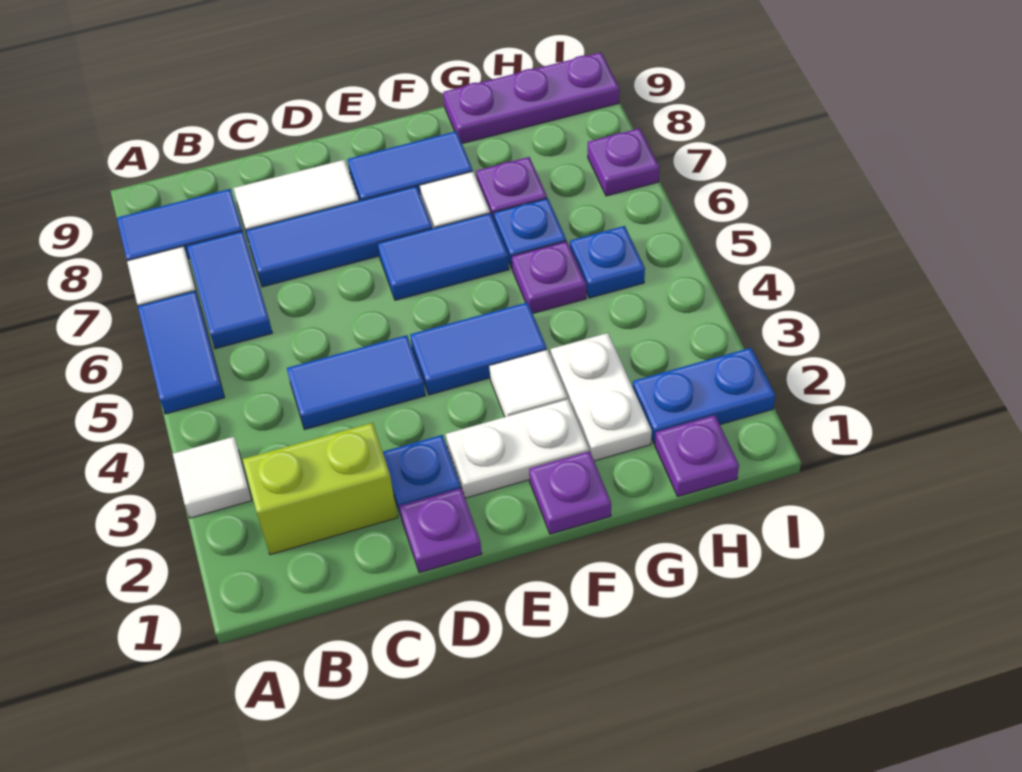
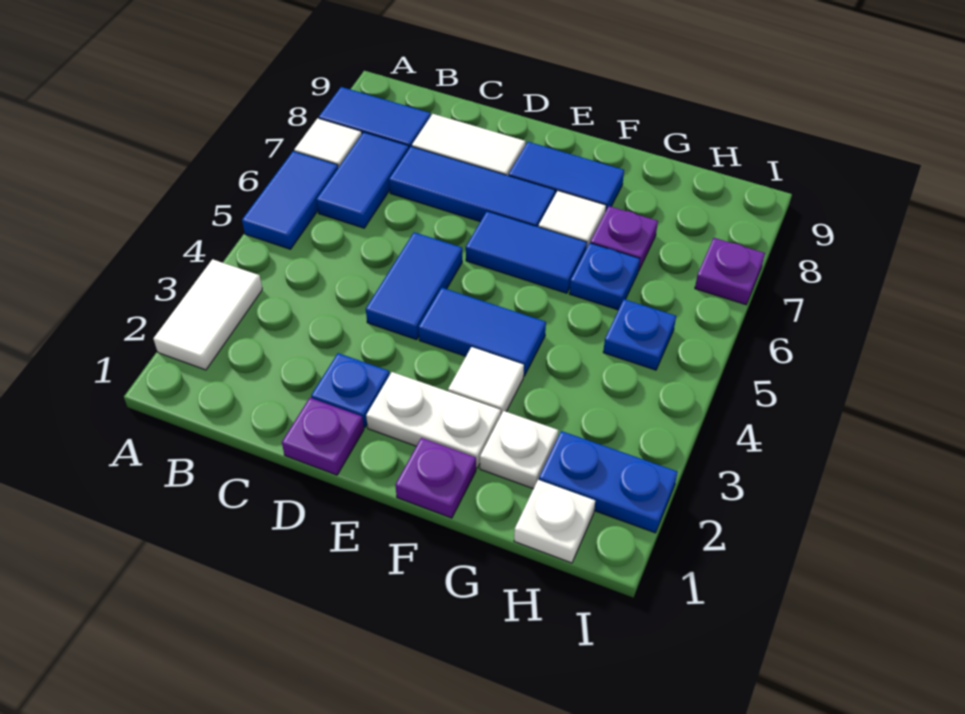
white 1x1 tile [173,437,252,518] -> white 1x2 tile [154,259,262,370]
lime 1x2 brick [243,423,398,555] -> none
blue 1x2 tile [287,335,426,430] -> blue 1x2 tile turned to [366,232,462,340]
white 1x2 plate [551,333,652,461] -> white 1x1 plate [480,411,558,489]
purple 1x1 plate [512,241,586,313] -> none
purple 1x3 plate [443,52,619,144] -> none
purple 1x1 plate [655,415,739,496] -> white 1x1 plate [514,480,595,563]

